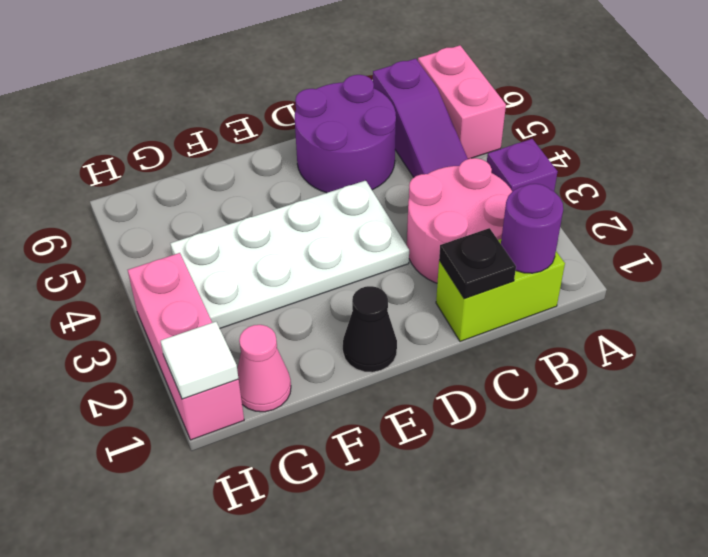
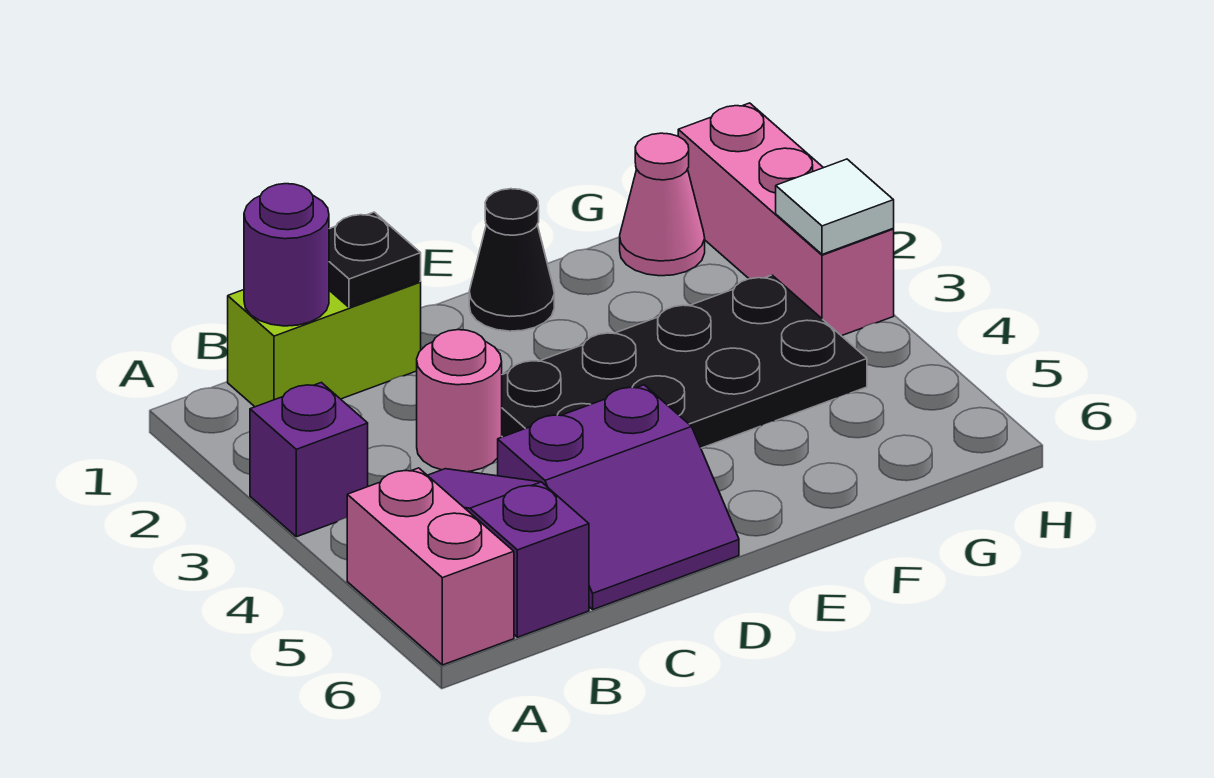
pink 2x2 round brick [407,158,512,283] -> pink 1x1 round brick [417,330,502,472]
purple 2x2 round brick [295,75,396,193] -> purple 2x2 slope [498,385,739,609]
white 2x4 plate [170,180,409,328] -> black 2x4 plate [502,275,867,448]
white 1x1 tile [161,322,239,399] -> white 1x1 tile moved to [776,159,894,254]

